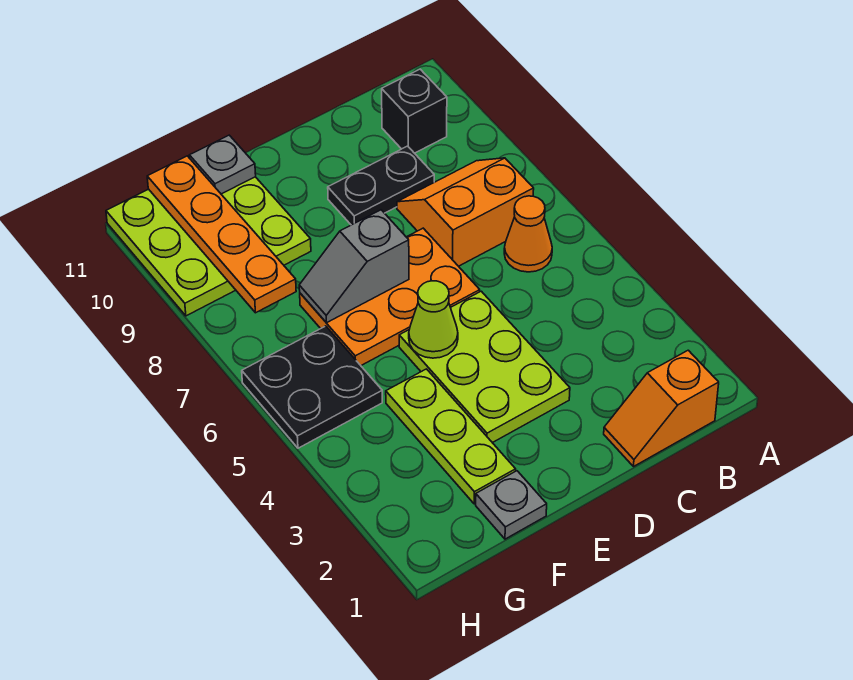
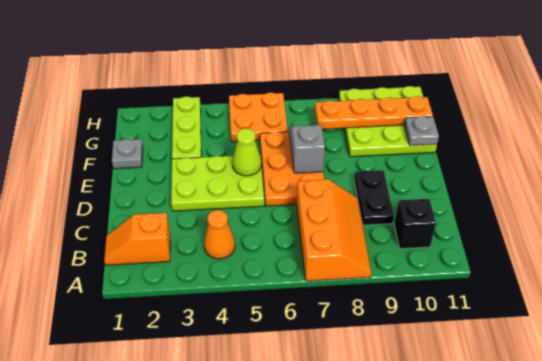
orange 1x2 slope [604,350,719,466] -> orange 1x2 slope turned to [104,213,170,265]
orange 1x1 cone [504,196,552,272] -> orange 1x1 cone moved to [204,210,235,259]
orange 2x2 slope [397,158,534,266] -> orange 2x3 slope [297,179,371,281]
lime 1x3 plate [386,369,516,504] -> lime 1x3 plate turned to [172,96,201,159]
black 2x2 plate [242,326,382,448] -> orange 2x2 plate [229,93,288,142]

